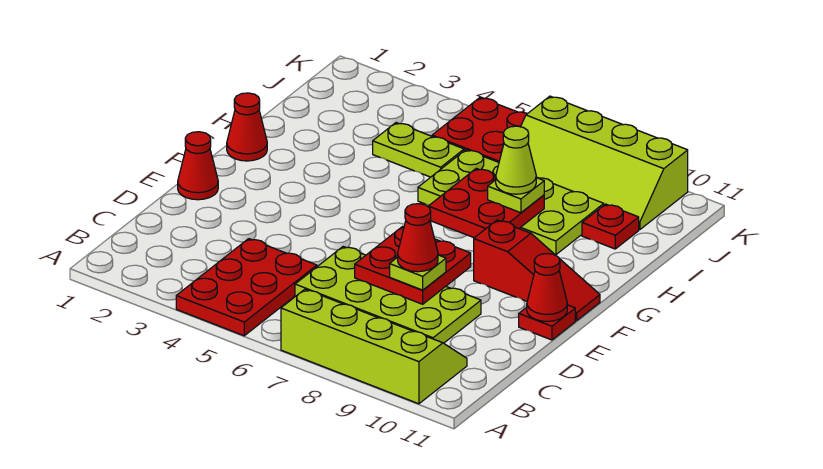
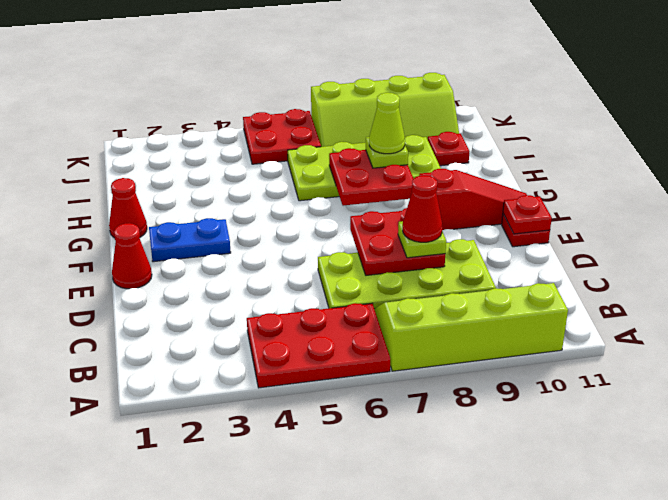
red 2x3 plate [176,239,317,336] -> red 2x3 plate turned to [247,303,390,388]
red 1x1 cone [527,254,567,322] -> red 1x1 plate [503,195,552,234]
none -> blue 1x2 plate [149,218,231,262]
lime 1x2 plate [373,123,464,177] -> none

